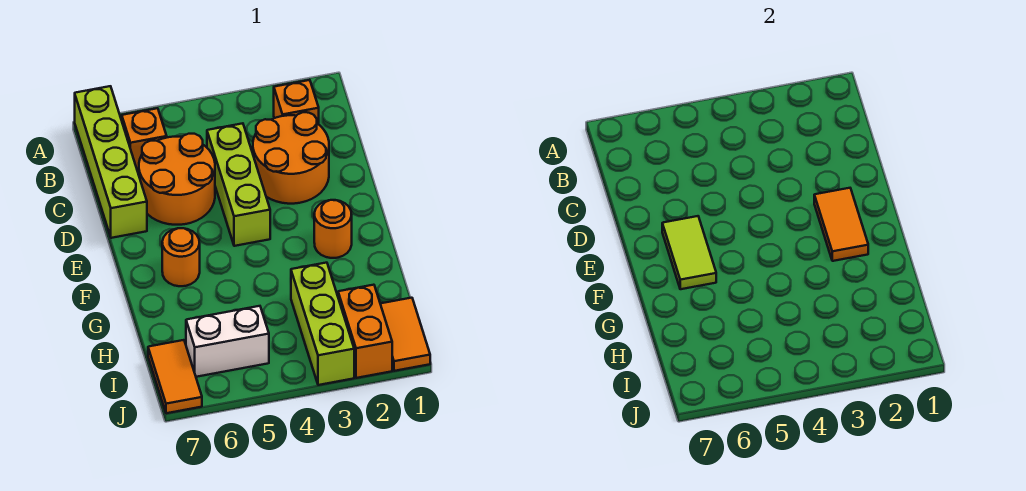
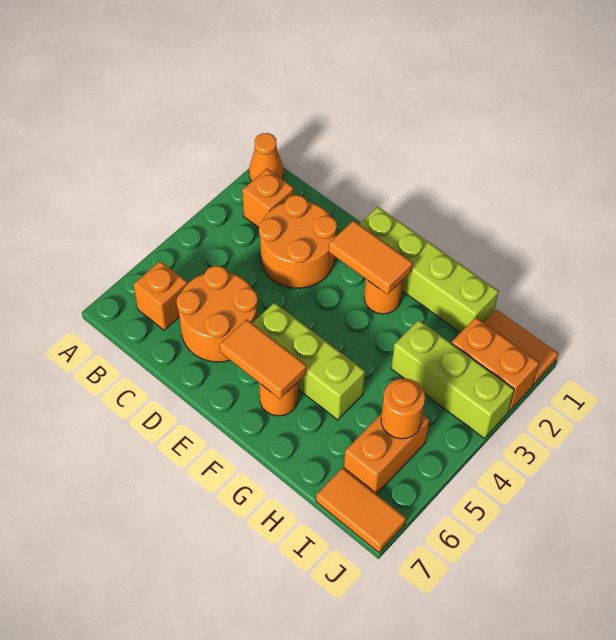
none -> orange 1x1 cone [249,133,284,181]
lime 1x4 brick [75,86,147,238] -> lime 1x4 brick moved to [359,207,499,333]
lime 1x3 brick [207,123,270,246] -> lime 1x3 brick moved to [252,303,365,420]
lime 1x2 tile [662,216,716,289] -> orange 1x2 tile [220,319,307,399]
white 1x2 brick [186,306,269,377] -> orange 1x2 brick [344,414,429,494]
none -> orange 1x1 round brick [381,378,425,439]

